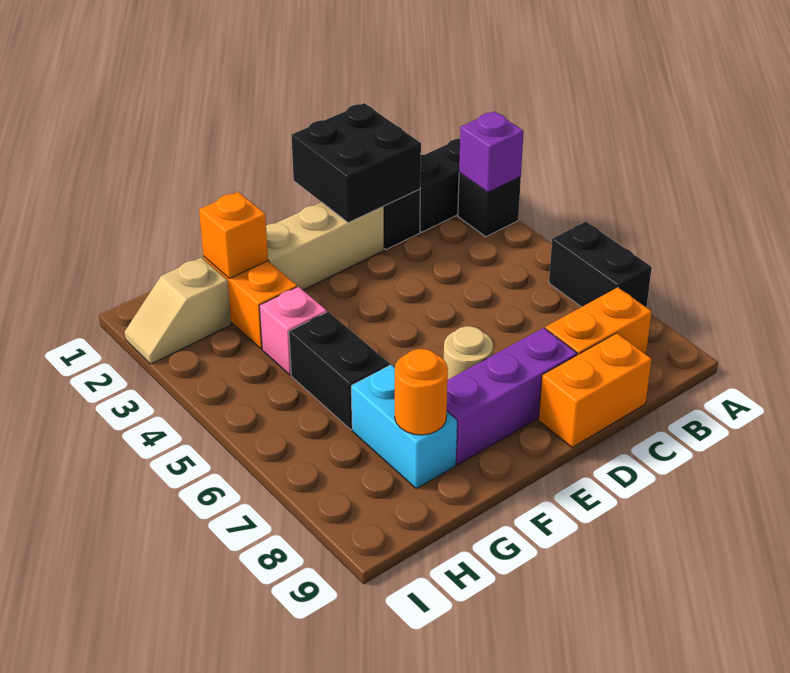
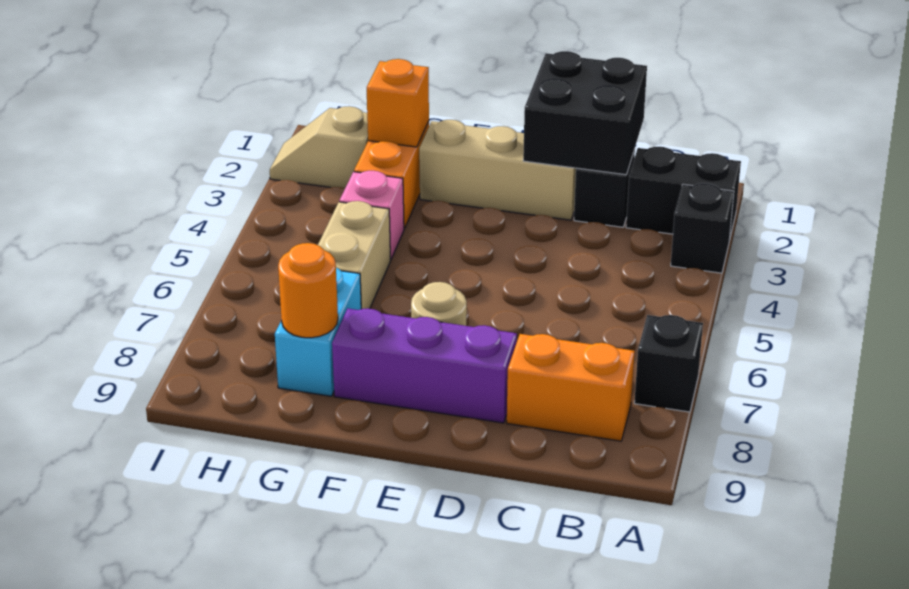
purple 1x1 brick [459,111,524,192] -> none
black 1x2 brick [549,222,652,307] -> black 1x1 brick [634,315,703,412]
orange 1x2 brick [539,333,651,447] -> none
black 1x2 brick [289,312,390,430] -> tan 1x2 brick [318,201,390,309]

